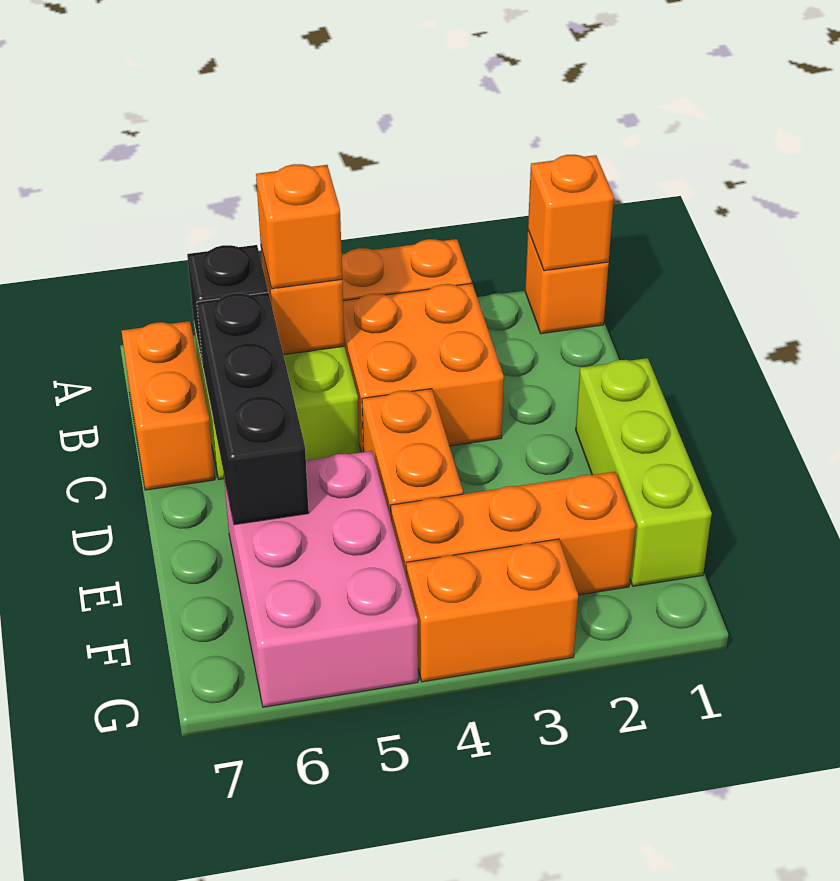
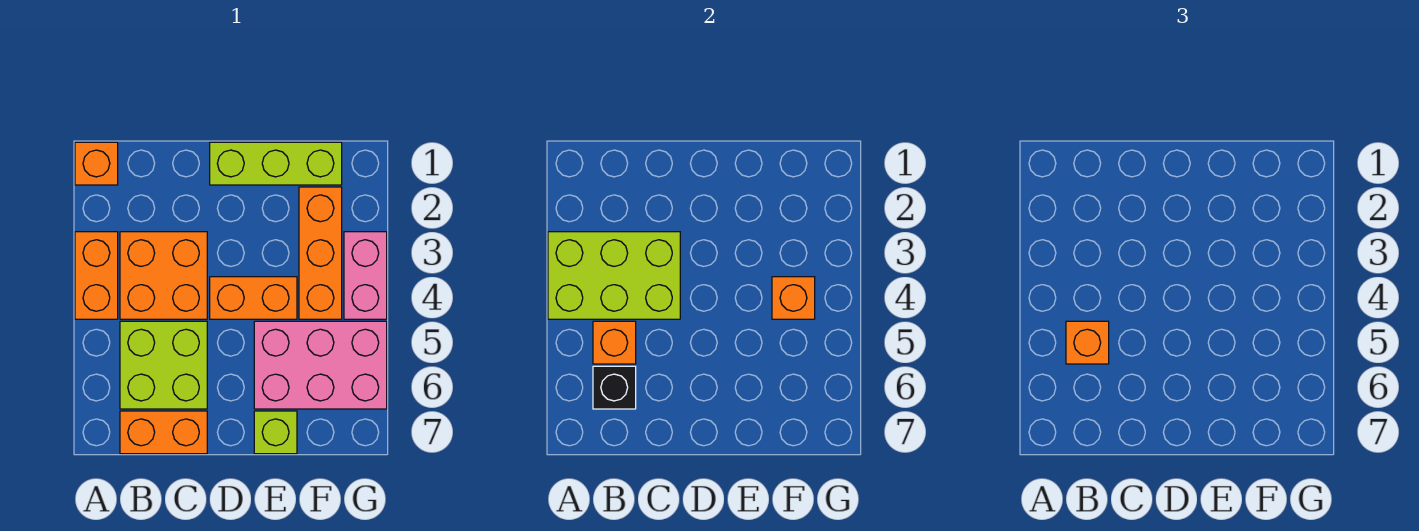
orange 1x1 brick [528,155,614,271] -> orange 1x1 brick moved to [772,277,815,319]
none -> lime 2x3 brick [548,232,680,319]
black 1x3 brick [197,292,309,525] -> none
none -> lime 1x1 brick [254,411,297,454]
orange 1x2 brick [406,539,578,682] -> pink 1x2 brick [344,232,387,319]

